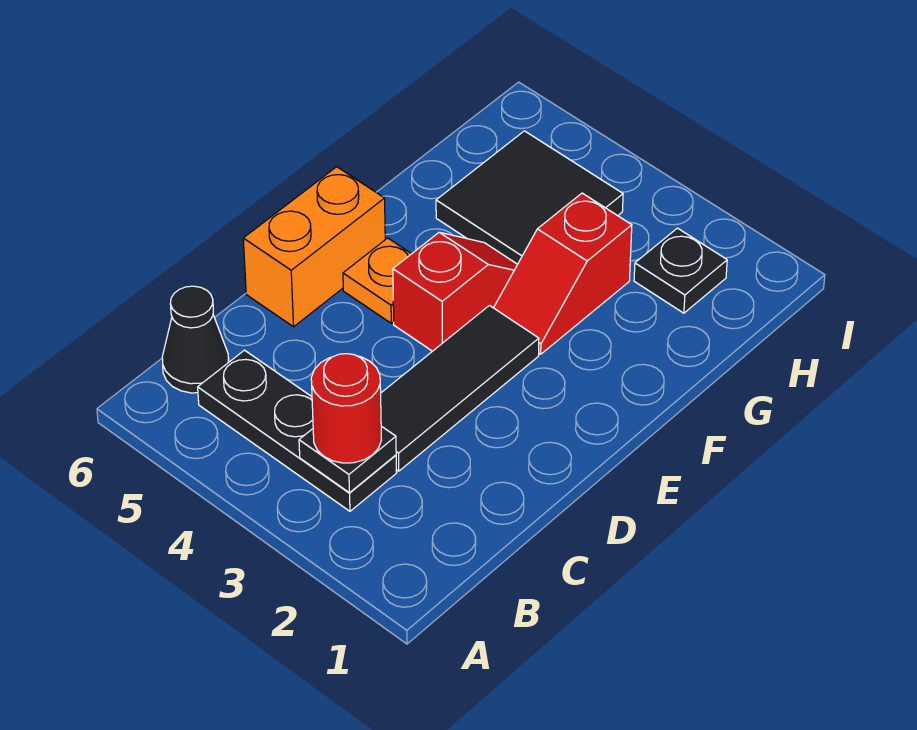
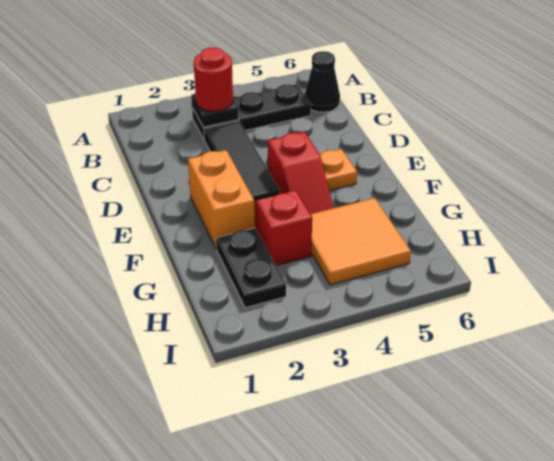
orange 1x2 brick [243,167,385,327] -> orange 1x2 brick moved to [188,150,255,249]
black 2x2 tile [436,131,623,264] -> orange 2x2 tile [311,198,411,285]
black 1x1 plate [634,228,727,313] -> black 1x2 plate [216,228,286,308]

